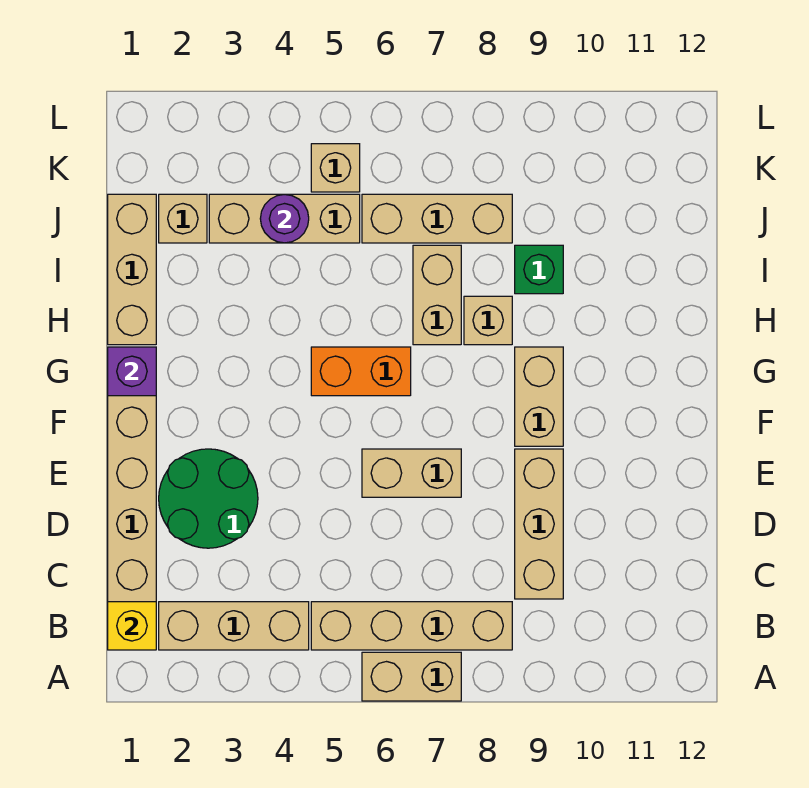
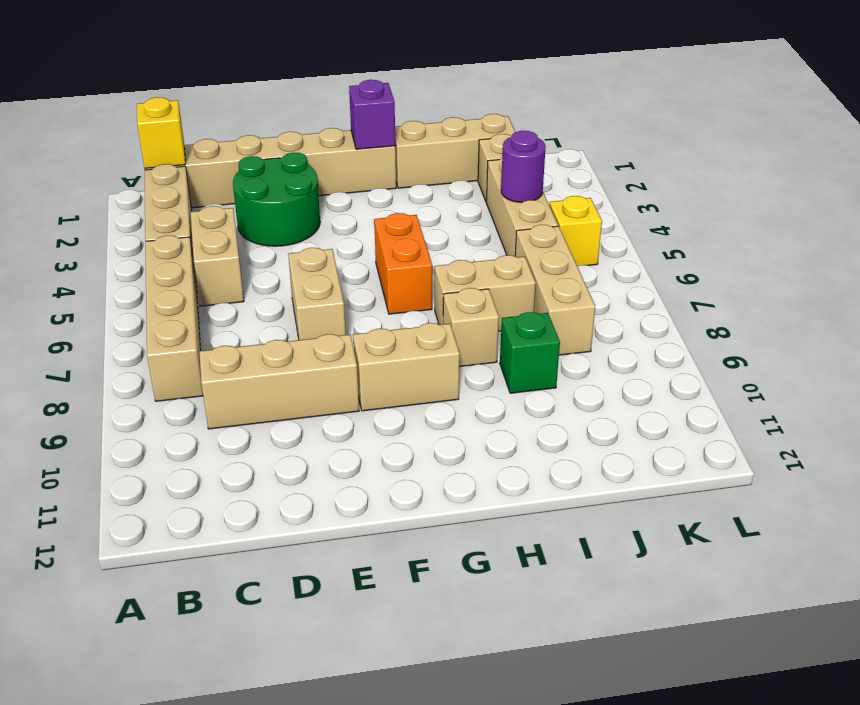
tan 1x2 brick [362,652,461,701] -> tan 1x2 brick moved to [191,206,244,306]
tan 1x1 brick [311,144,360,192] -> yellow 1x1 brick [549,196,602,266]

